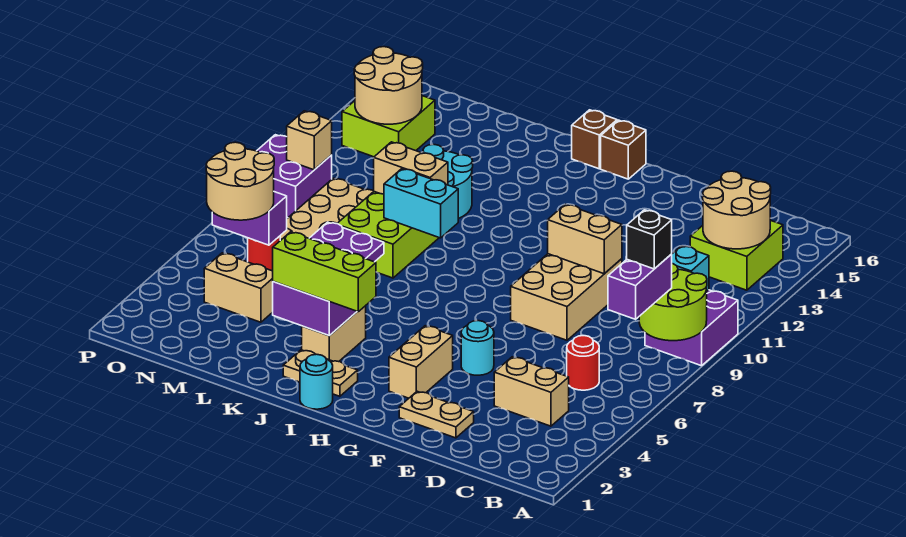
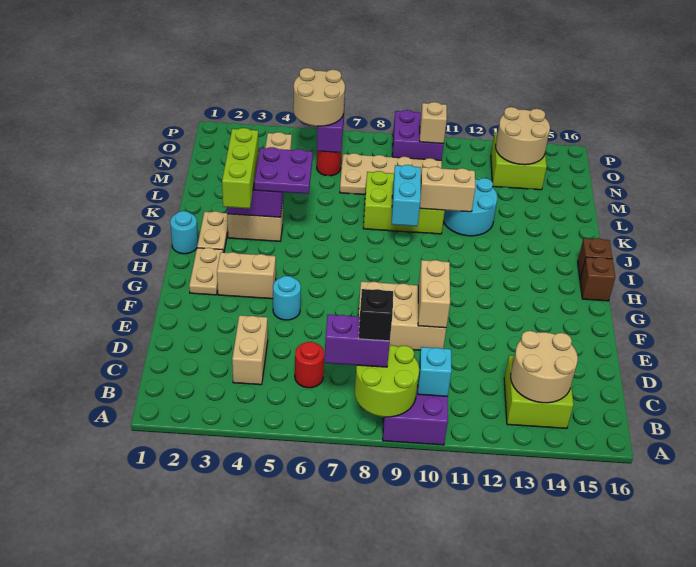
tan 1x2 plate [399,391,474,438] -> tan 1x2 plate moved to [189,248,223,295]
tan 1x2 brick [374,142,448,194] -> tan 1x2 brick turned to [420,167,476,212]

